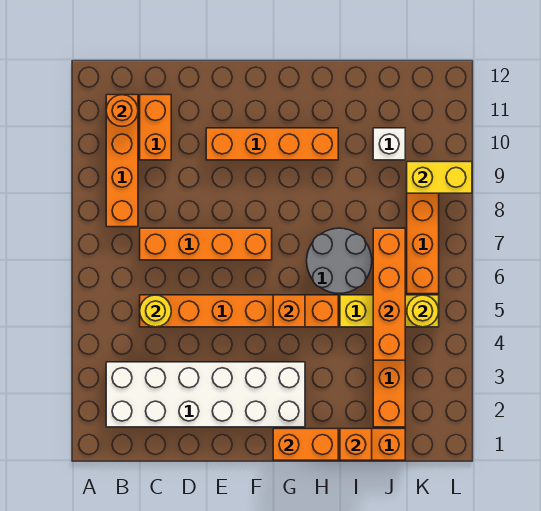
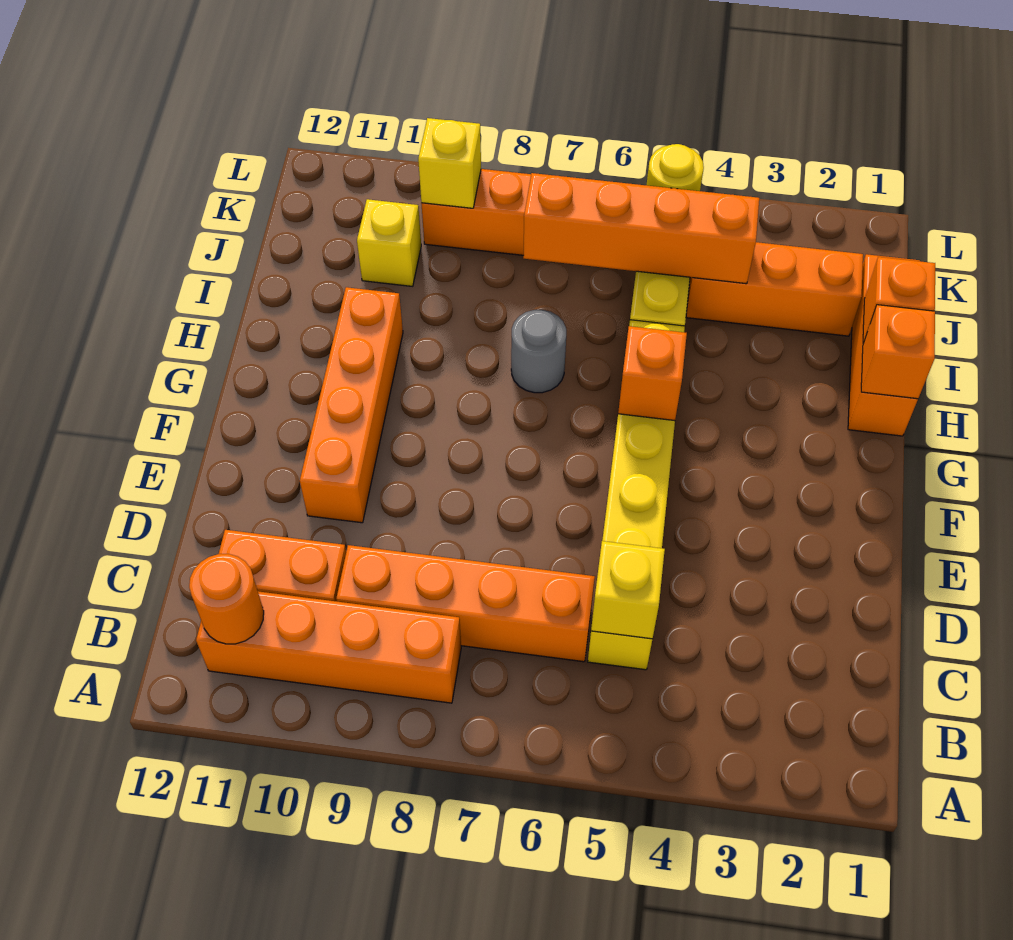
white 2x6 brick [106,362,305,427] -> none
orange 1x6 brick [140,295,338,327] -> yellow 1x6 brick [588,320,685,670]
yellow 1x1 round brick [140,295,171,327] -> yellow 1x1 brick [591,541,665,639]
orange 1x4 brick [140,228,272,260] -> orange 1x4 brick turned to [336,545,595,662]
orange 1x2 brick [273,429,338,460] -> orange 1x1 brick [861,305,935,399]
grey 2x2 round brick [307,228,372,293] -> grey 1x1 round brick [511,310,566,393]
white 1x1 brick [373,128,405,160] -> yellow 1x1 brick [357,199,421,286]
yellow 1x2 brick [407,162,472,193] -> yellow 1x1 brick [418,118,481,208]

